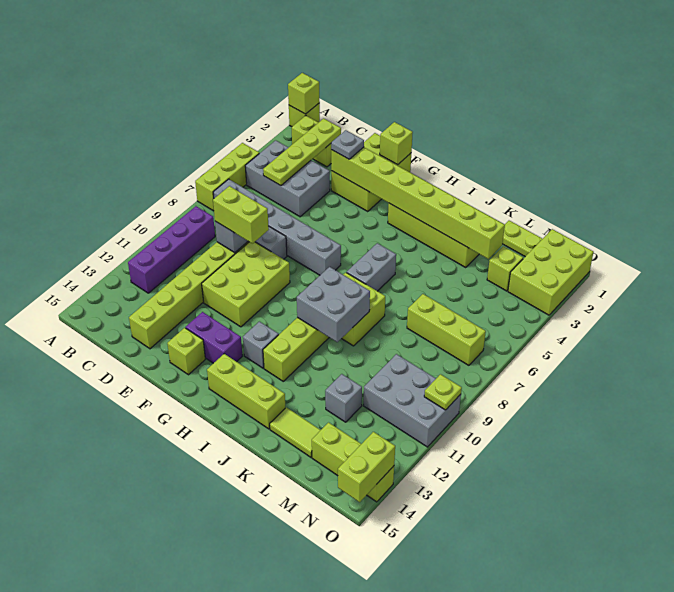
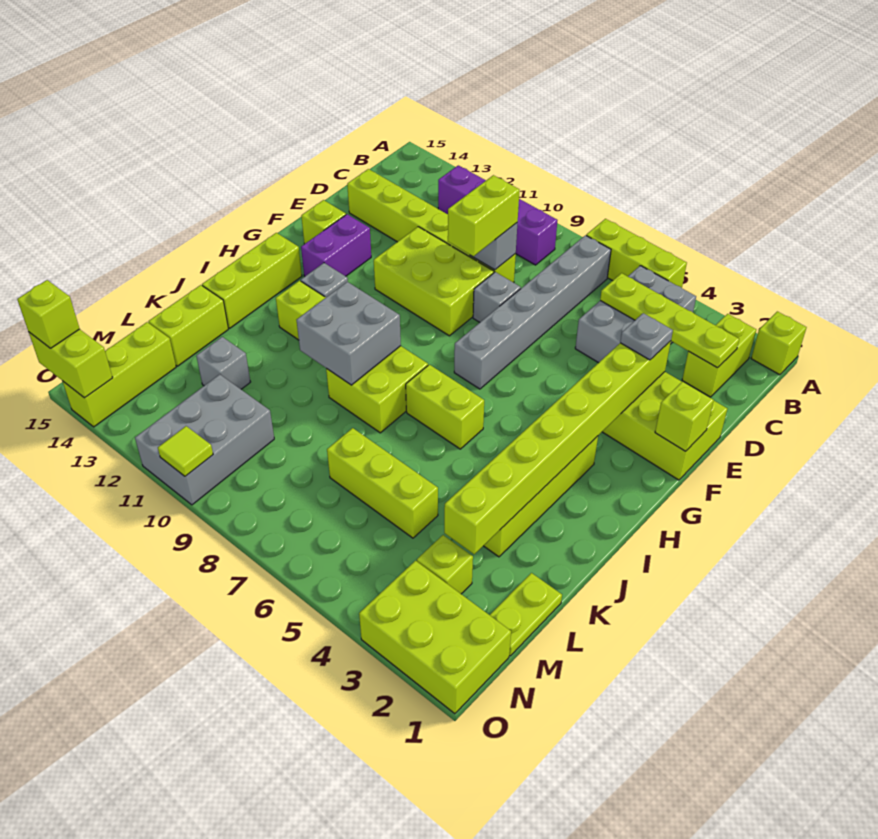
lime 1x1 brick [288,73,320,114] -> lime 1x1 brick moved to [17,280,80,348]
grey 1x2 brick [347,243,396,291] -> lime 1x2 brick [406,365,484,449]
lime 1x2 tile [270,407,320,457] -> lime 1x2 brick [148,285,228,366]
lime 1x3 brick [407,294,486,365] -> lime 1x3 brick turned to [327,428,438,538]
lime 1x1 plate [424,374,462,410] -> lime 1x1 tile [158,426,213,476]

